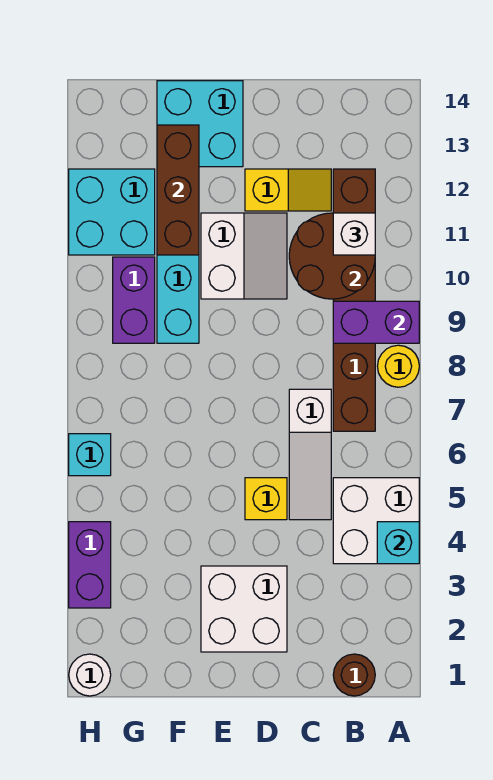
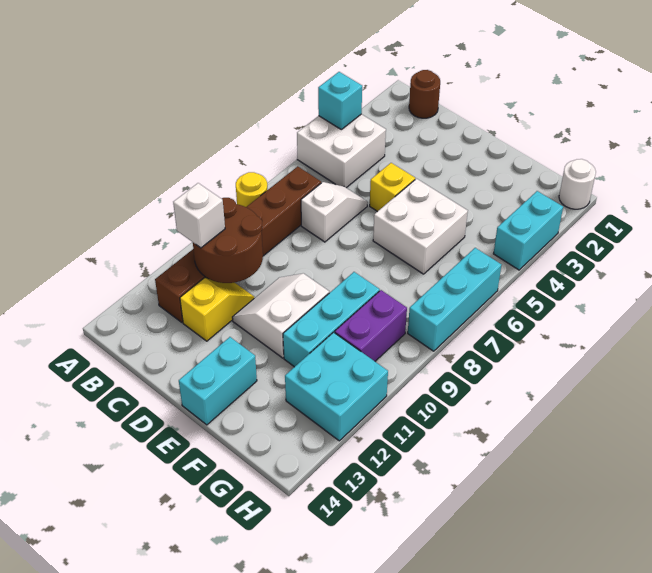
purple 1x2 brick [333,301,419,343] -> none
white 1x3 slope [289,389,331,520] -> white 1x2 slope [301,182,368,242]
yellow 1x2 slope [245,169,331,211] -> yellow 1x2 slope turned to [180,278,254,341]
white 2x2 brick [201,566,287,652] -> white 2x2 brick moved to [373,179,468,274]
cyan 2x2 brick [157,81,243,167] -> cyan 1x2 brick [179,337,257,425]
brown 1x3 brick [157,125,199,255] -> none
purple 1x2 brick [69,522,111,608] -> cyan 1x2 brick [494,191,563,270]
cyan 1x1 brick [69,434,111,476] -> cyan 1x3 brick [408,248,502,351]

